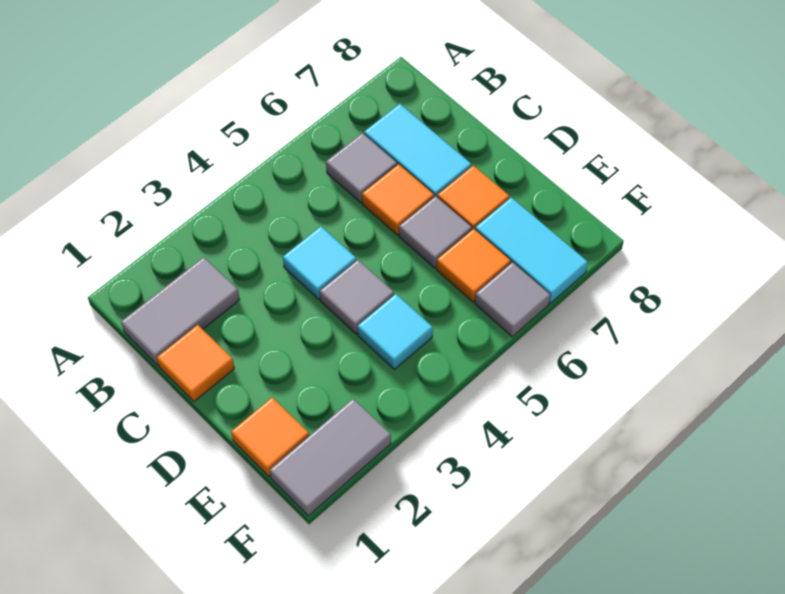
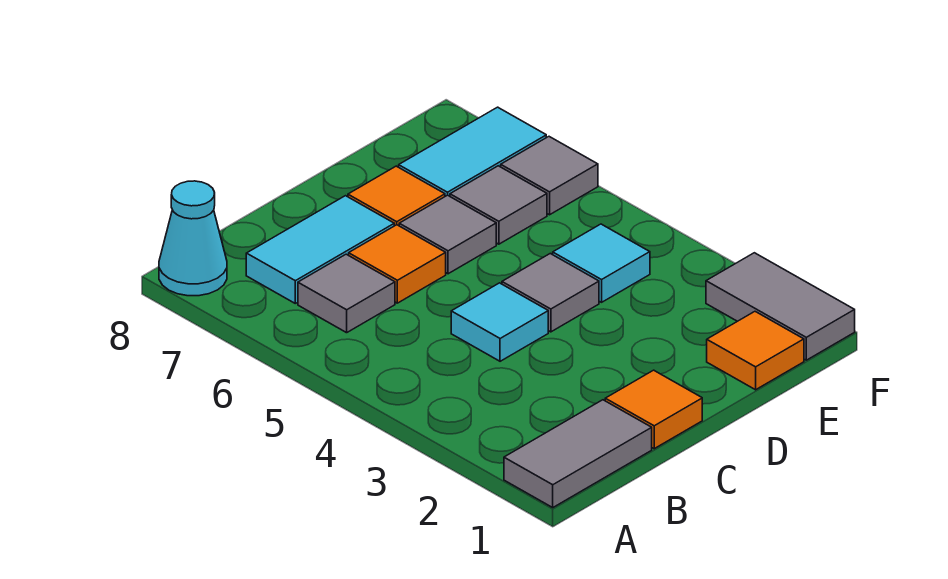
none -> cyan 1x1 cone [159,181,227,296]
grey 1x2 tile [121,257,240,365] -> grey 1x2 tile turned to [504,400,652,507]
orange 1x1 tile [437,229,511,302] -> grey 1x1 tile [450,166,547,244]

